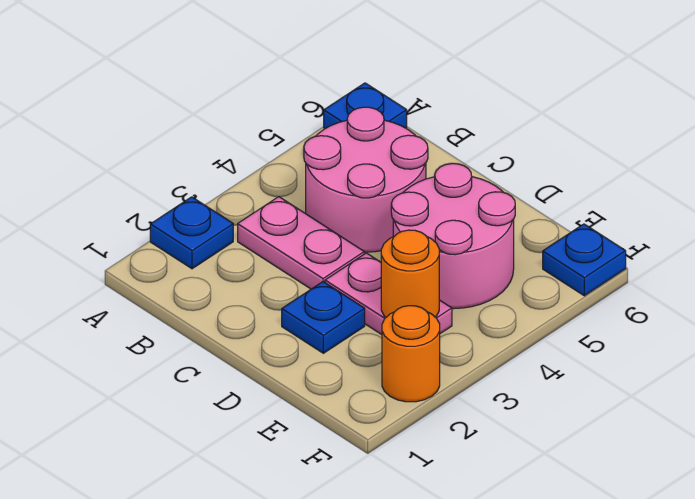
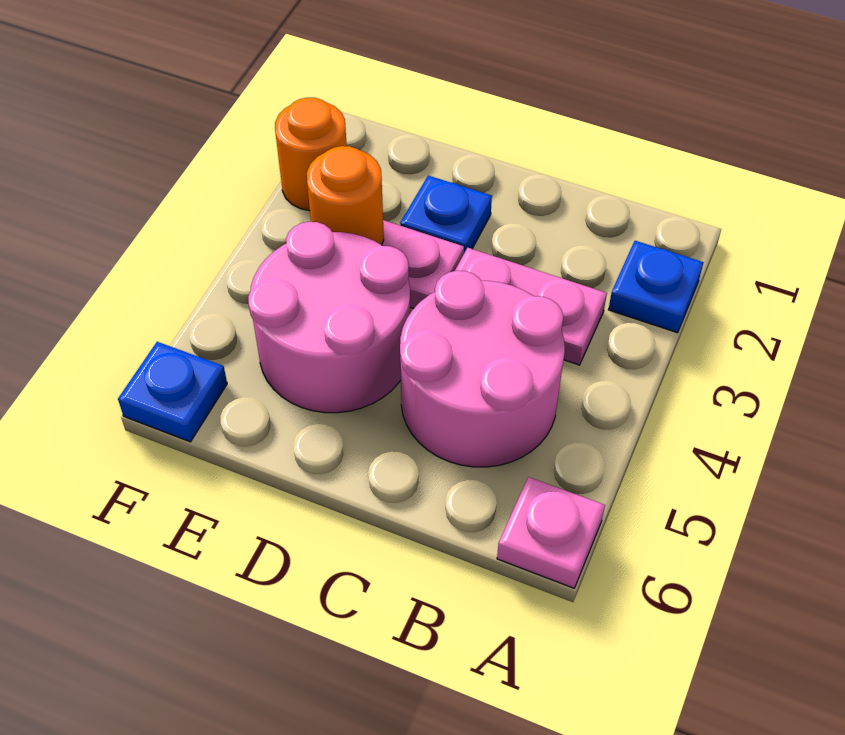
blue 1x1 plate [324,83,407,129] -> pink 1x1 plate [497,477,605,588]

